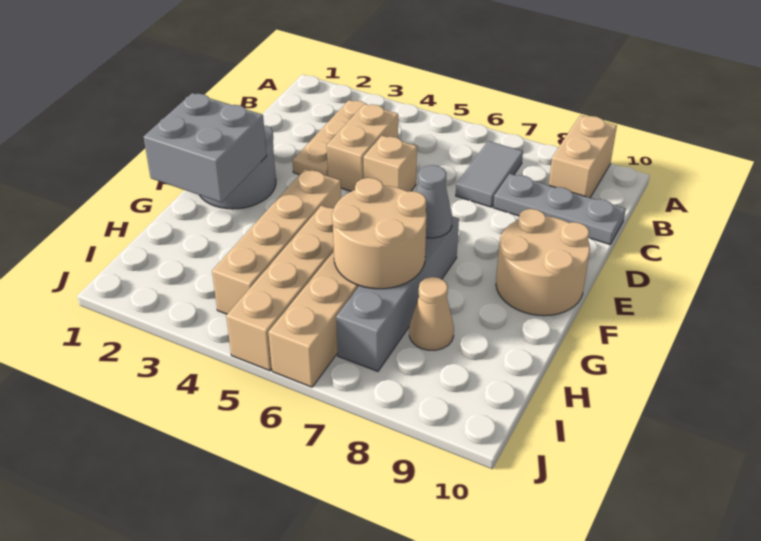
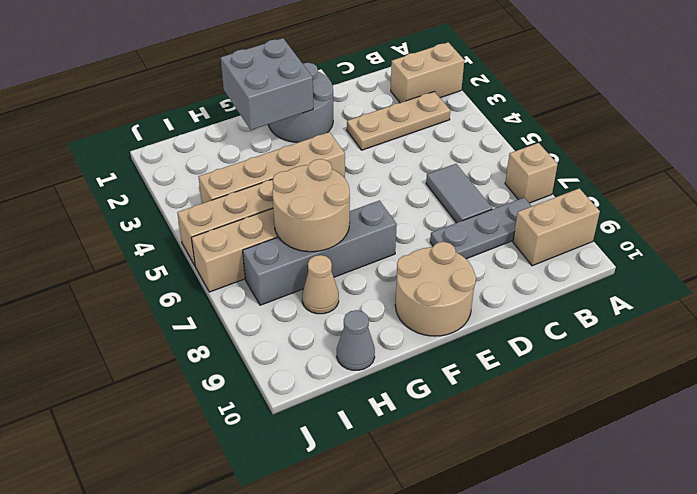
grey 1x2 tile [456,141,523,207] -> grey 1x2 tile turned to [426,164,492,223]
tan 1x2 brick [327,104,398,191] -> tan 1x2 brick moved to [391,42,464,103]
grey 1x3 plate [493,174,626,244] -> grey 1x3 plate turned to [430,198,532,259]
tan 1x1 brick [364,136,417,192] -> tan 1x1 brick moved to [505,143,558,203]
grey 1x1 cone [416,165,452,238] -> grey 1x1 cone moved to [337,310,375,370]

